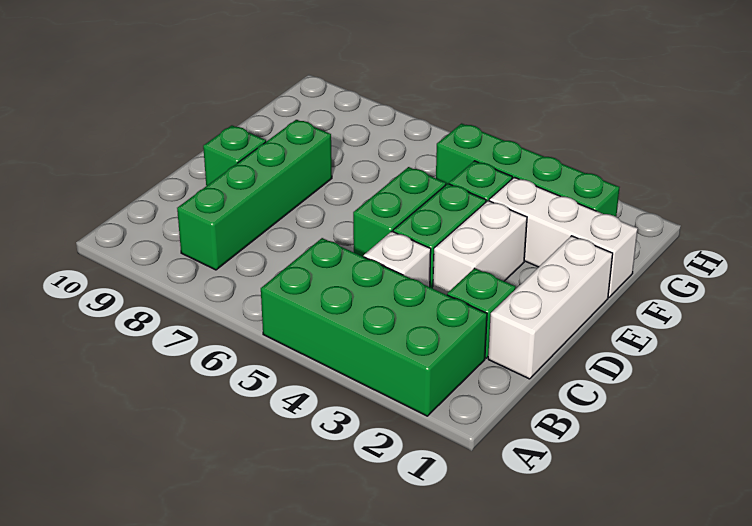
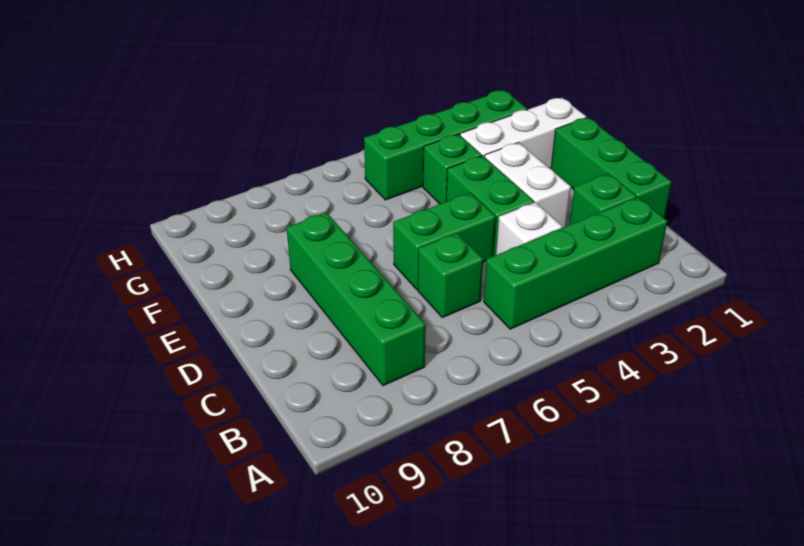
green 2x4 brick [261,238,487,416] -> green 1x4 brick [484,197,667,329]
white 1x3 brick [488,236,613,379] -> green 1x3 brick [551,117,672,218]
green 1x2 brick [353,167,446,257] -> green 1x2 brick turned to [393,193,496,289]
green 1x1 brick [203,125,266,186] -> green 1x1 brick moved to [418,233,483,318]

